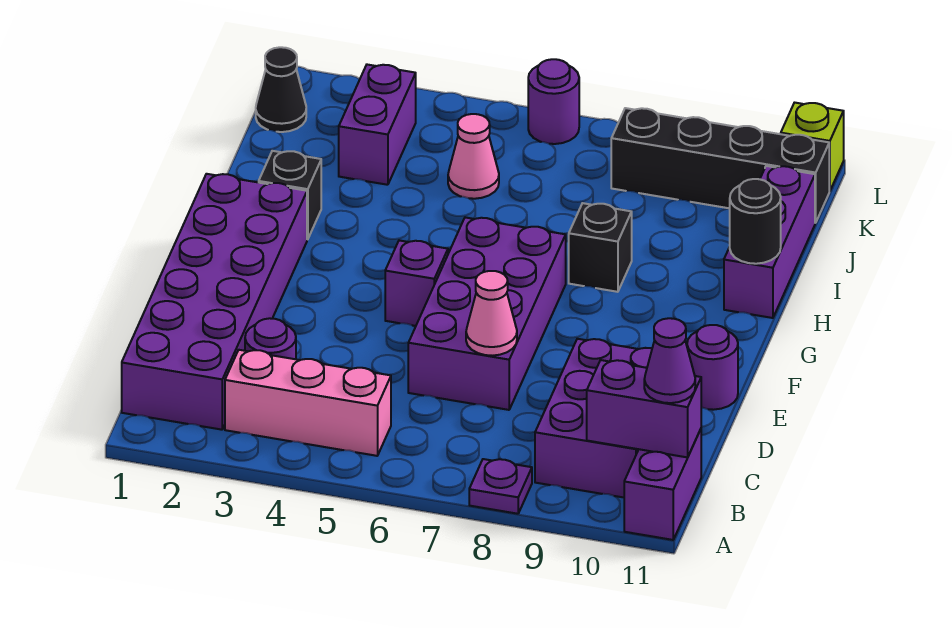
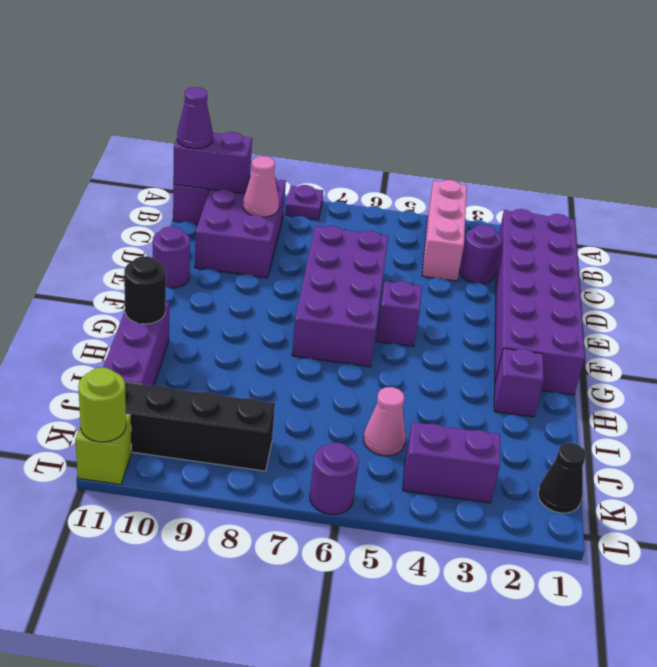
pink 1x3 brick [225,350,391,456] -> pink 1x3 brick turned to [422,180,467,281]
pink 1x1 cone [466,271,517,356] -> pink 1x1 cone moved to [243,156,279,217]
black 1x1 brick [259,151,321,239] -> purple 1x1 brick [494,348,544,417]
black 1x1 brick [569,203,632,292] -> none
purple 1x2 brick [339,65,416,185] -> purple 1x2 brick turned to [403,422,500,503]
none -> lime 1x1 round brick [78,368,126,442]

